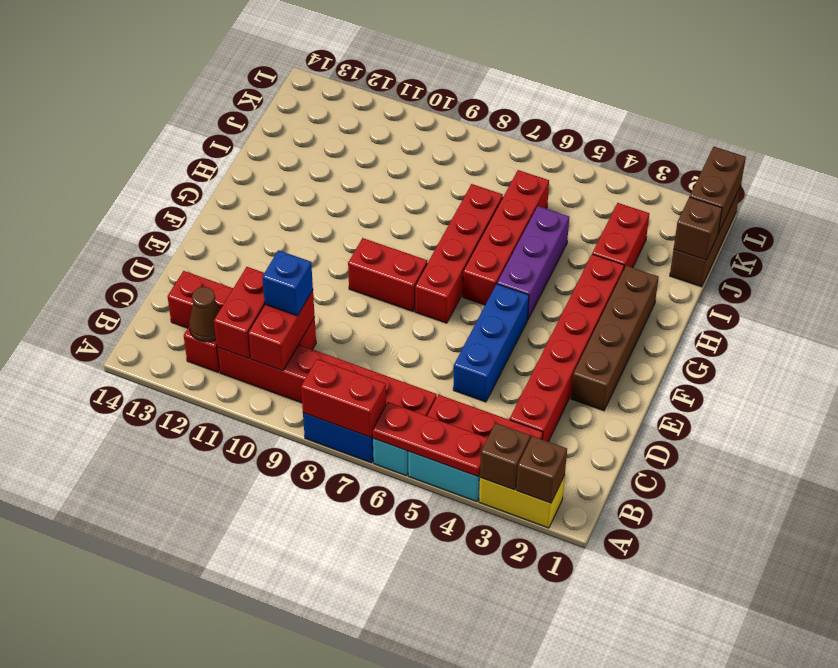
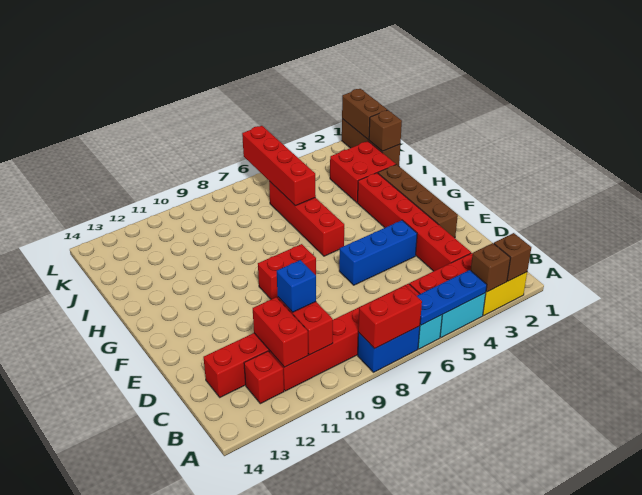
red 1x3 plate [372,402,488,477] -> blue 1x3 plate [417,270,487,325]
brown 1x1 cone [189,287,220,342] -> none
blue 1x3 brick [453,284,529,402] -> blue 1x3 brick turned to [339,220,417,285]
red 1x4 brick [415,184,503,323] -> red 1x4 brick moved to [242,126,316,206]
purple 1x3 brick [497,206,569,320] -> none
red 1x2 brick [592,203,649,268] -> red 2x2 brick [330,141,396,203]

